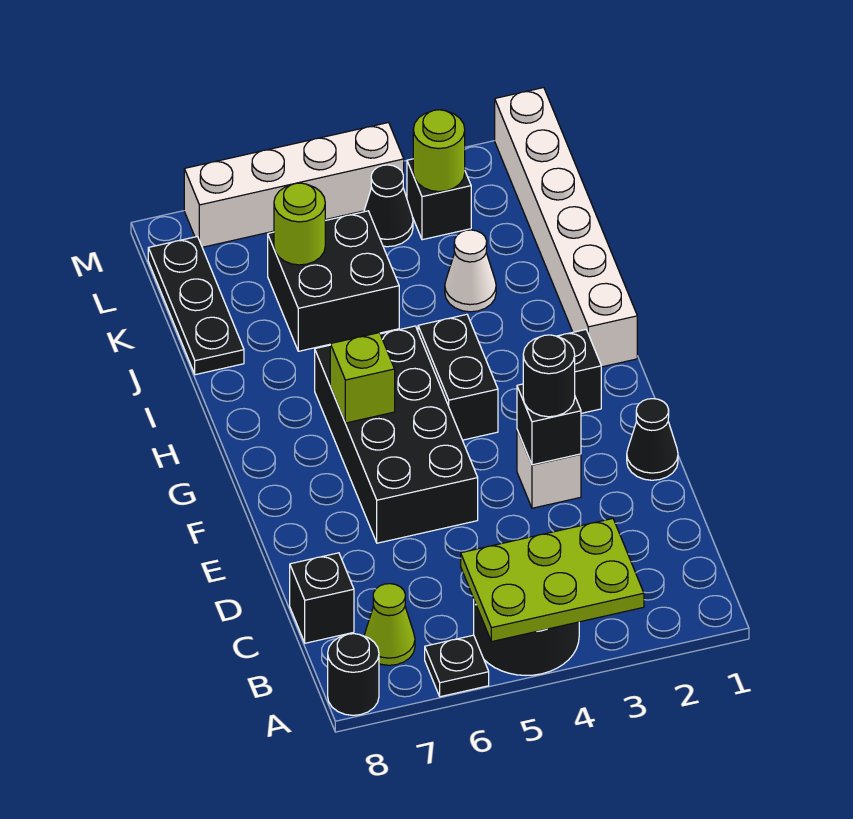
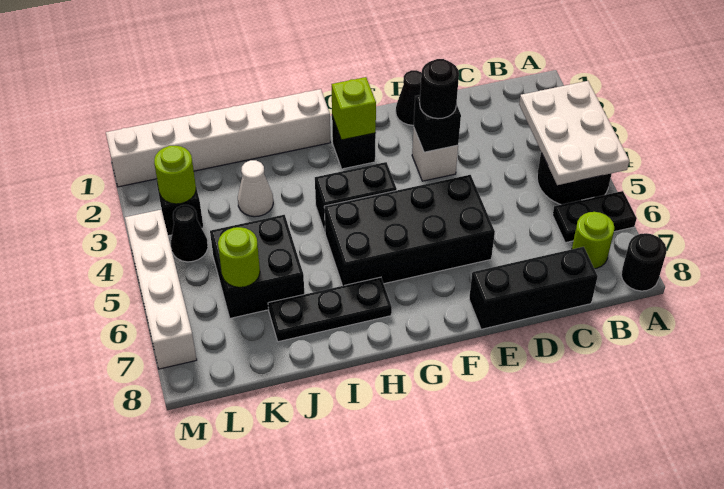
lime 2x3 plate [461,519,644,642] -> white 2x3 plate [519,81,629,185]
black 1x1 plate [425,635,489,697] -> black 1x2 plate [553,191,637,243]
lime 1x1 cone [364,584,415,665] -> lime 1x1 round brick [572,212,614,269]
black 1x1 brick [290,553,354,643] -> black 1x3 brick [469,247,598,329]
lime 1x1 brick [330,333,395,423] -> lime 1x1 brick moved to [332,77,376,140]
black 1x3 plate [148,237,244,375] -> black 1x3 plate moved to [268,277,392,342]

